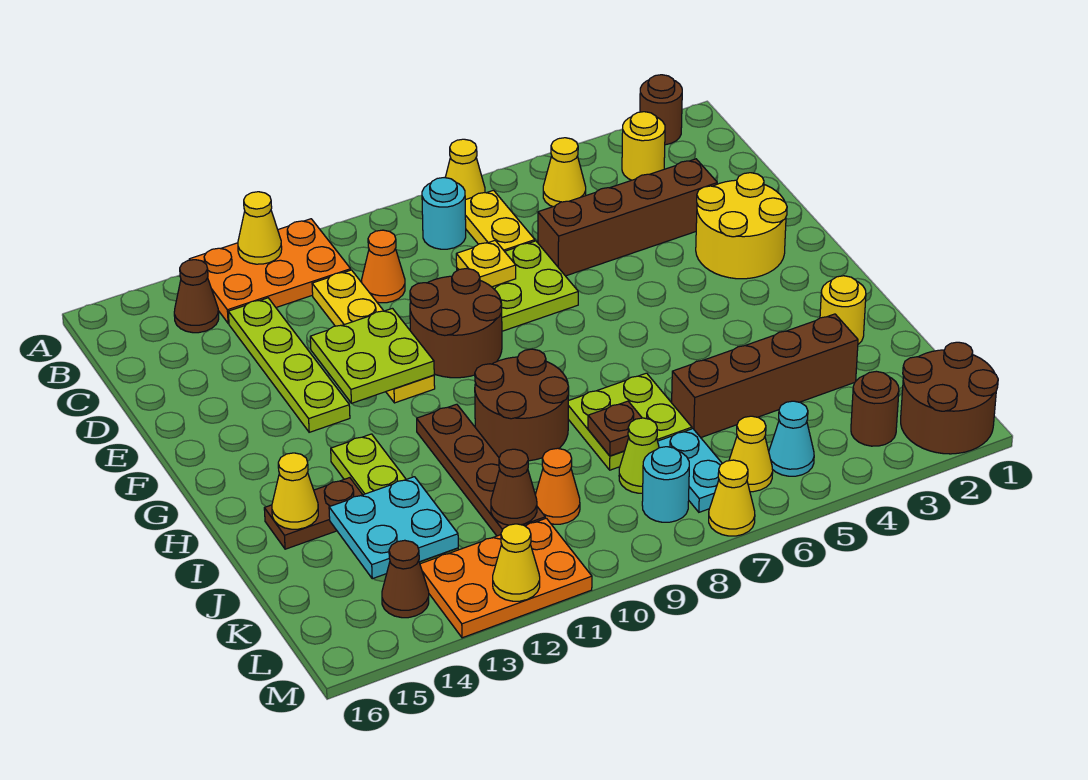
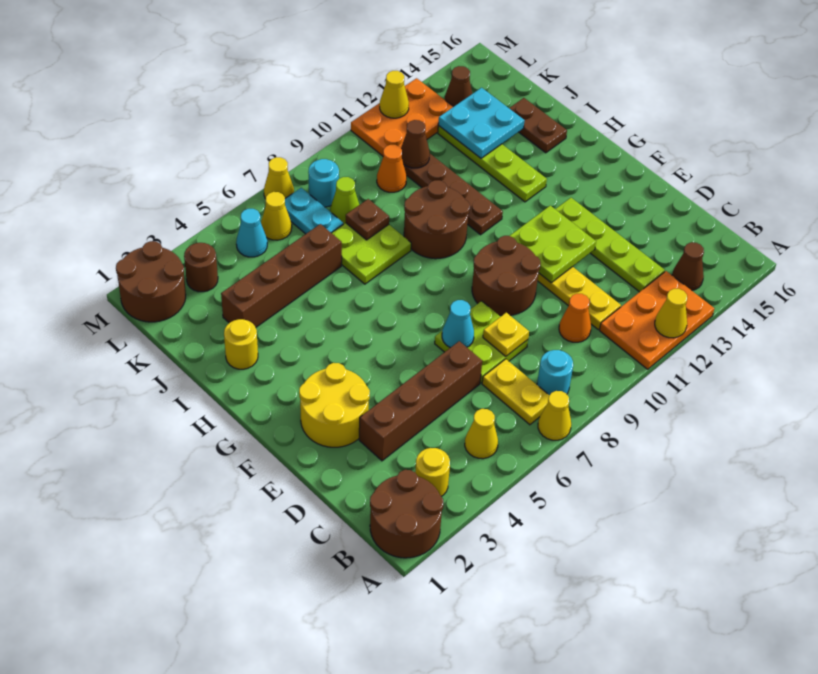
brown 1x1 round brick [640,75,682,145] -> brown 2x2 round brick [370,470,443,558]
none -> cyan 1x1 cone [442,300,474,348]
brown 1x2 plate [264,478,363,549] -> brown 1x2 plate turned to [509,98,567,153]
yellow 1x1 cone [272,453,318,529] -> none

